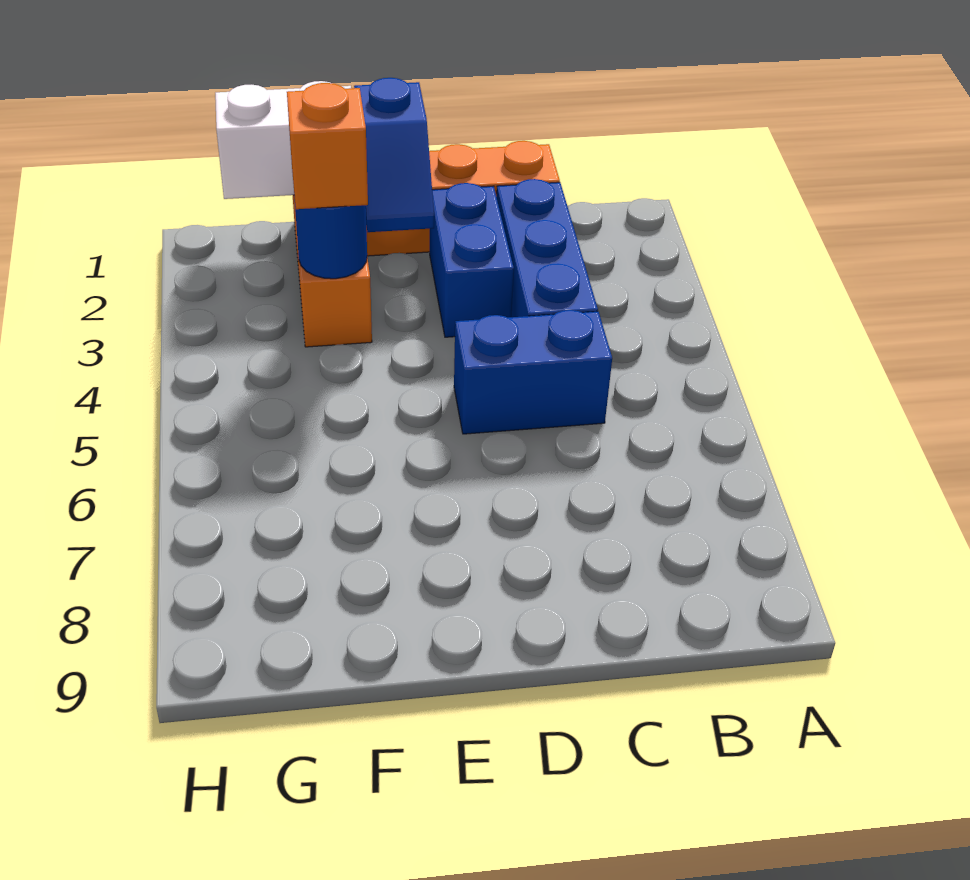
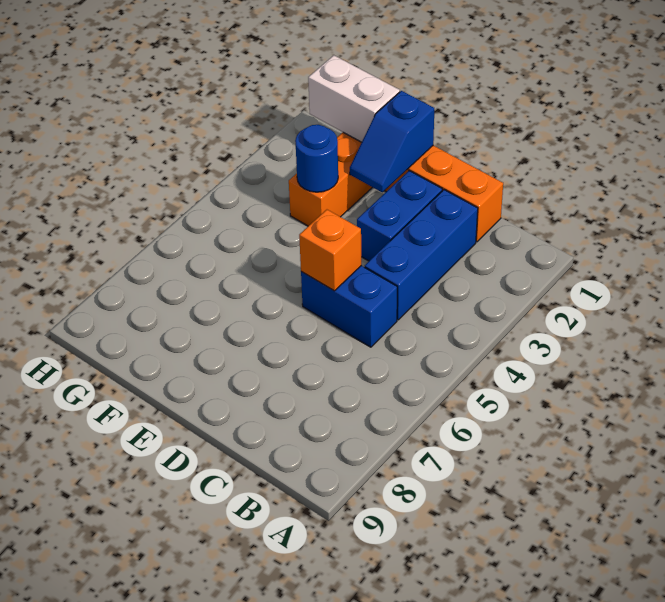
orange 1x1 brick [287,83,368,209] -> orange 1x1 brick moved to [299,210,361,291]

